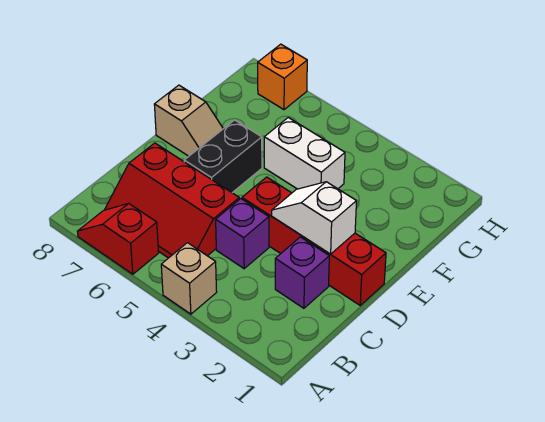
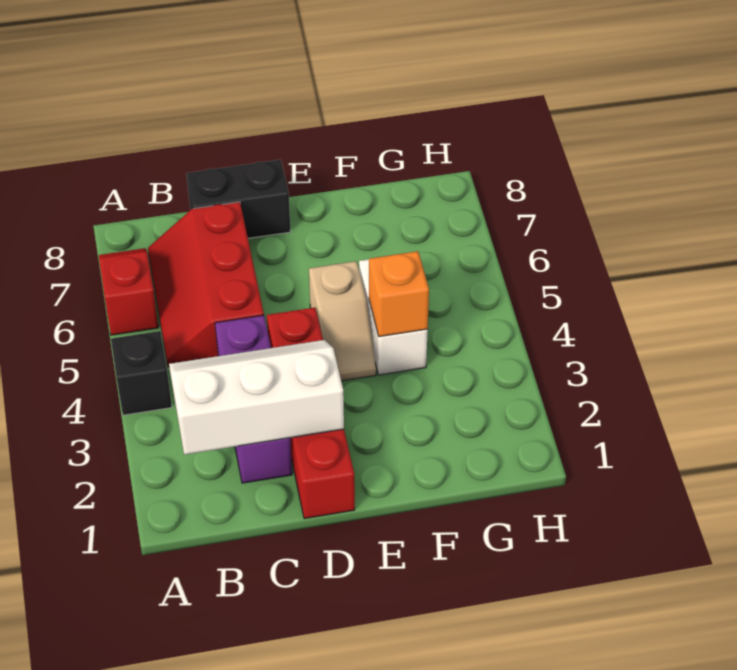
tan 1x1 brick [161,243,217,314] -> black 1x1 brick [111,331,172,415]
white 1x2 slope [272,182,356,254] -> white 2x3 slope [169,340,344,455]
black 1x2 brick [184,120,262,193] -> black 1x2 brick moved to [186,160,291,238]
tan 1x2 slope [154,85,223,156] -> tan 1x2 slope moved to [309,261,376,381]
orange 1x1 brick [258,44,307,110] -> orange 1x1 brick moved to [369,251,429,337]

